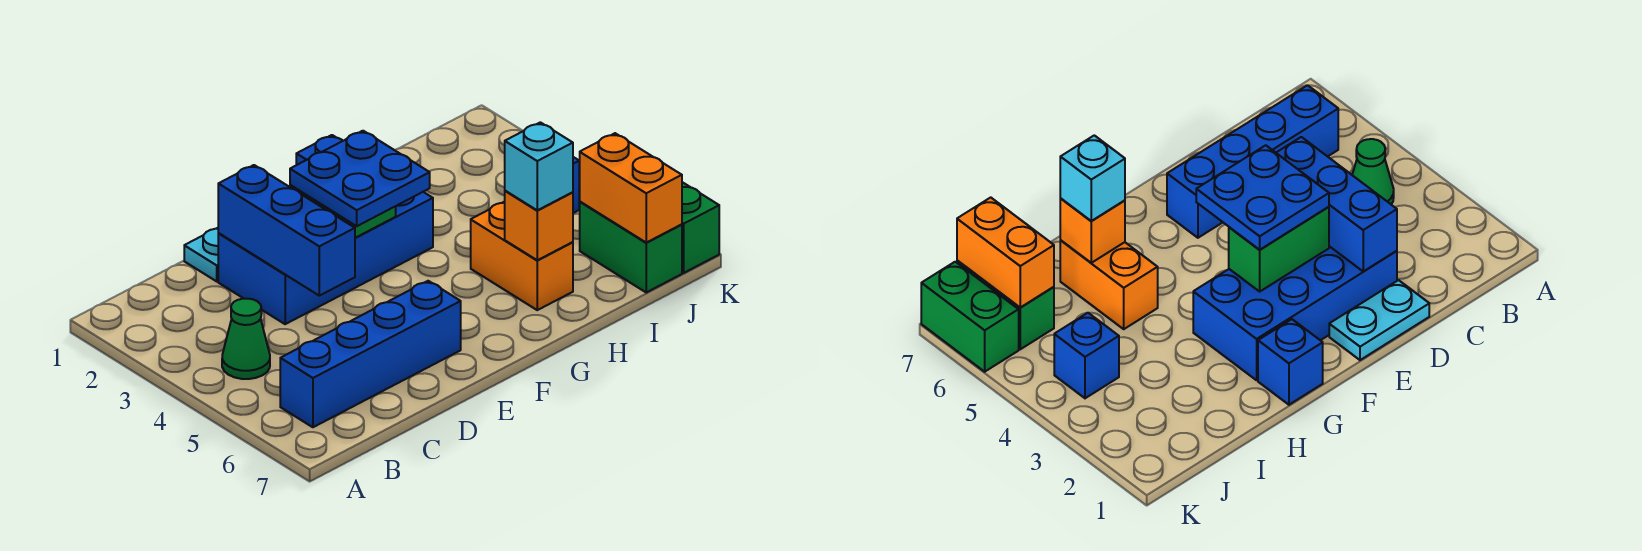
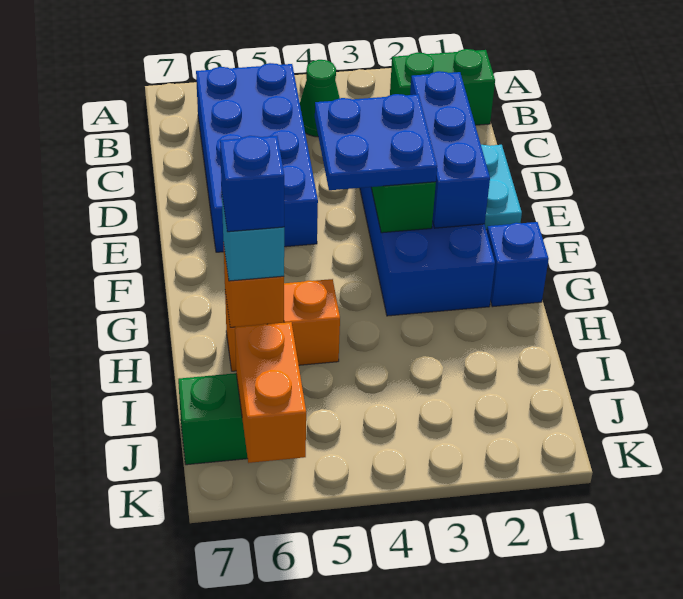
blue 1x4 brick [280,281,461,427] -> blue 2x4 brick [196,63,318,252]
blue 1x3 brick [218,165,355,296] -> blue 1x3 brick turned to [410,71,490,228]
blue 1x1 brick [1054,313,1119,398] -> blue 1x1 brick moved to [220,136,284,232]
orange 1x2 brick [579,133,682,242] -> orange 1x2 brick turned to [235,322,306,463]
green 1x2 brick [682,182,719,273] -> green 1x2 brick moved to [390,49,495,125]

